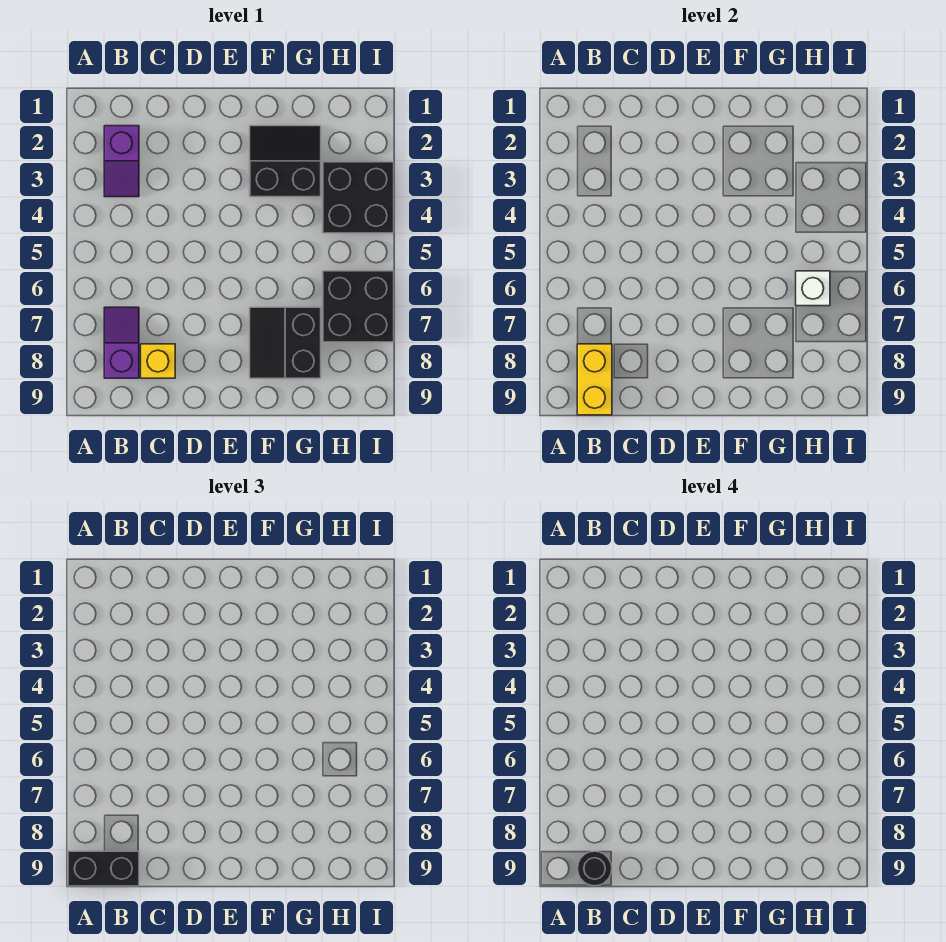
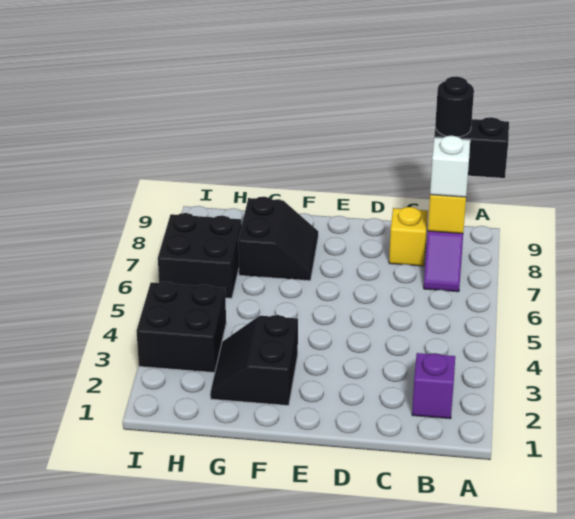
black 2x2 slope [250,126,321,197] -> black 2x2 slope turned to [211,315,298,405]
white 1x1 brick [796,271,830,306] -> white 1x1 brick moved to [430,136,470,197]

